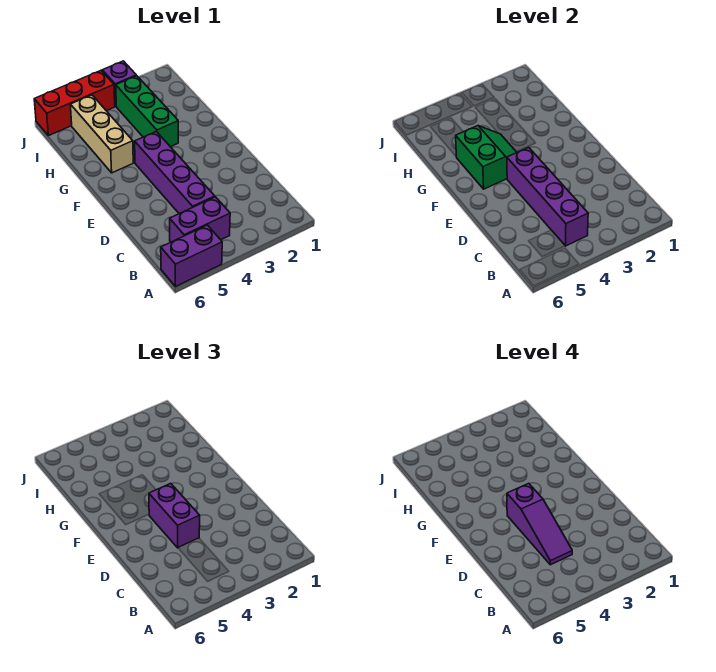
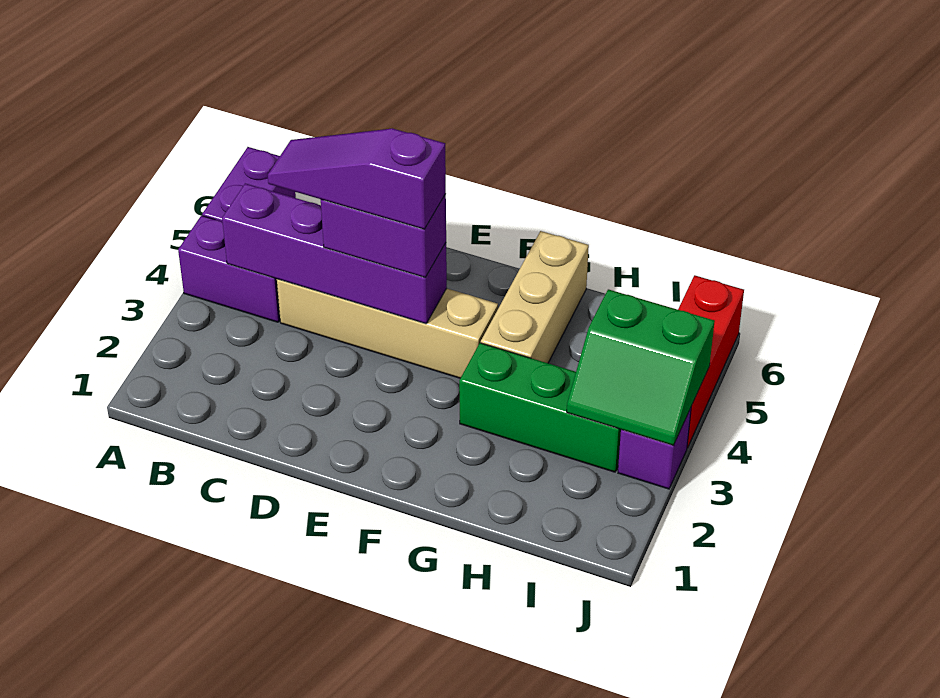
purple 1x2 brick [170,197,230,242] -> purple 1x2 brick turned to [178,215,280,322]
purple 1x4 brick [135,131,215,214] -> tan 1x4 brick [277,279,498,378]
green 2x2 slope [456,126,517,189] -> green 2x2 slope moved to [567,289,715,445]
tan 1x3 brick [70,95,133,173] -> tan 1x3 brick turned to [481,231,589,363]

